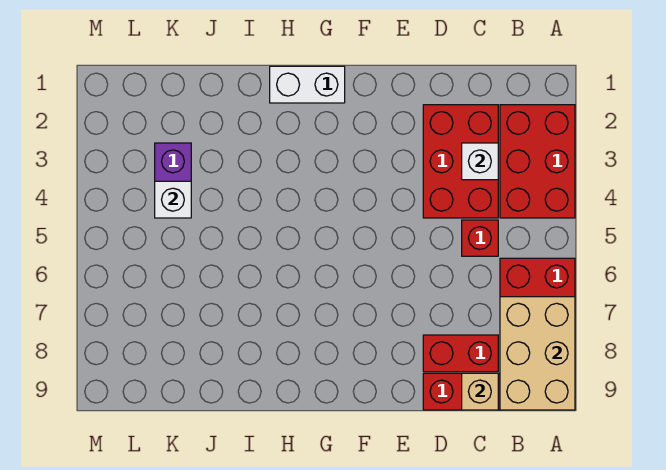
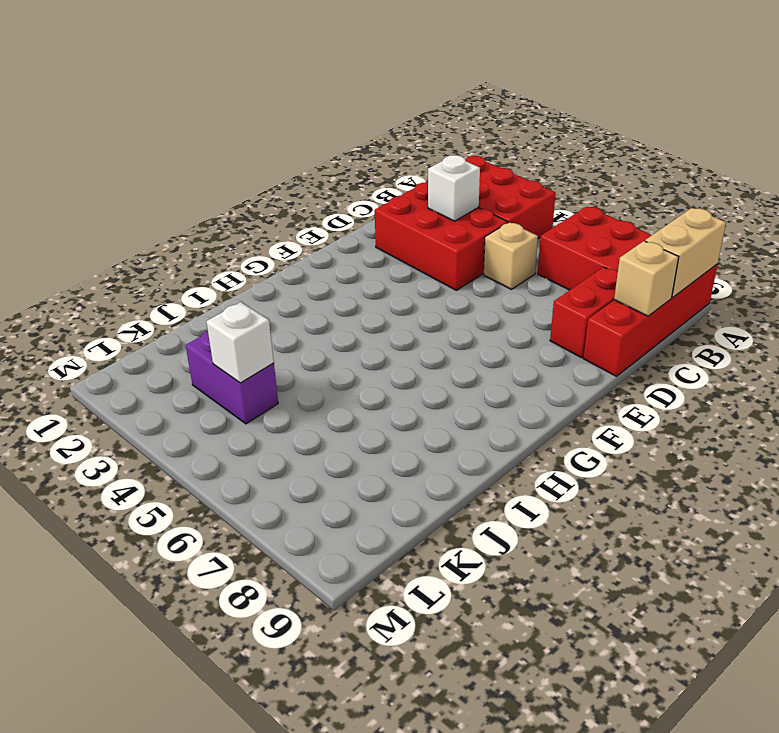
tan 2x3 brick [500,297,575,410] -> tan 1x2 brick [645,208,726,298]
red 1x1 brick [462,220,498,256] -> tan 1x1 brick [483,222,538,289]
white 1x2 brick [270,66,345,103] -> none

